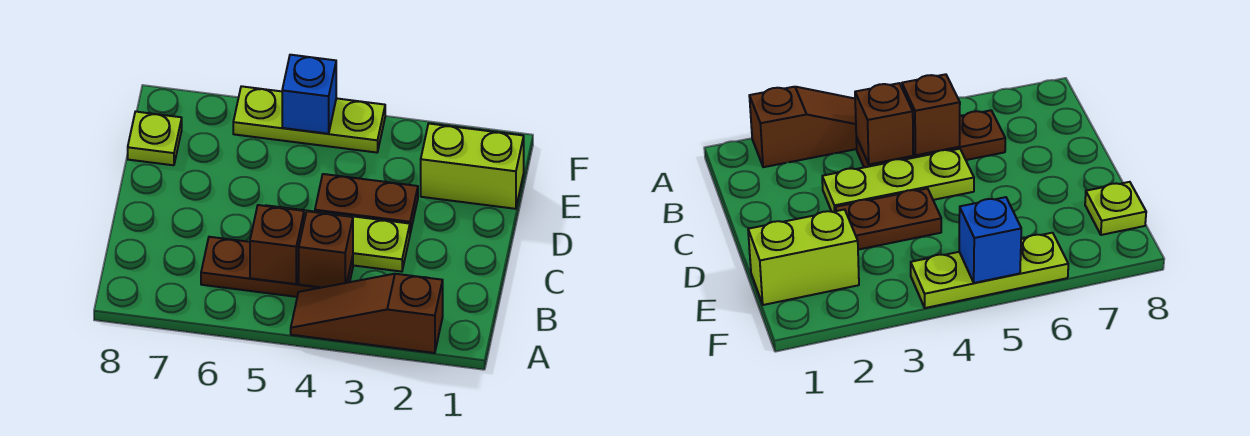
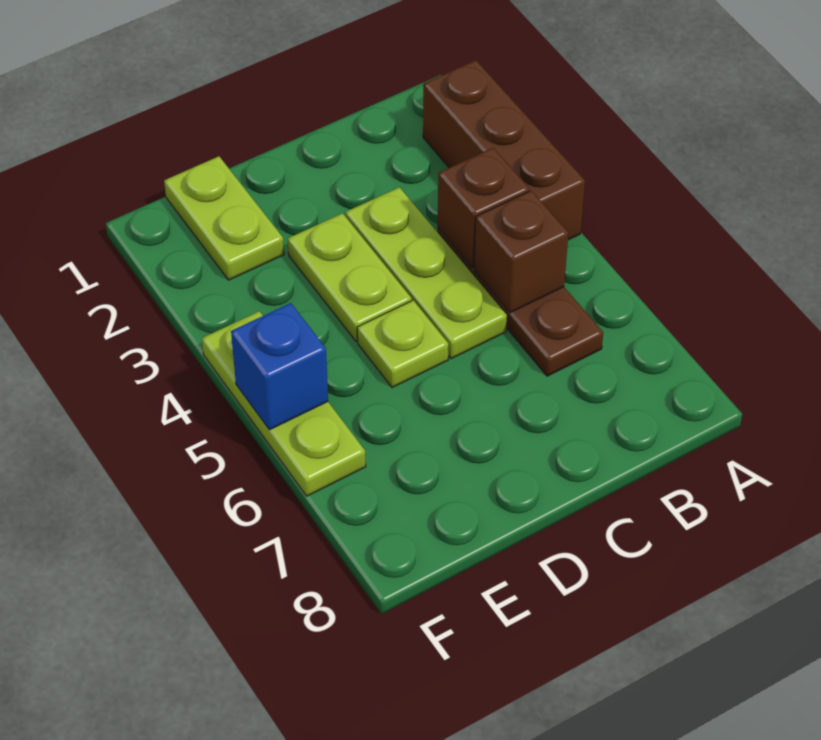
brown 1x3 slope [291,274,443,353] -> brown 1x3 brick [423,60,585,240]
brown 1x2 plate [315,174,418,233] -> lime 1x2 plate [288,213,412,341]
lime 1x2 brick [421,124,524,209] -> lime 1x2 plate [164,156,284,280]
lime 1x1 plate [128,112,182,165] -> lime 1x1 plate moved to [357,300,448,388]

